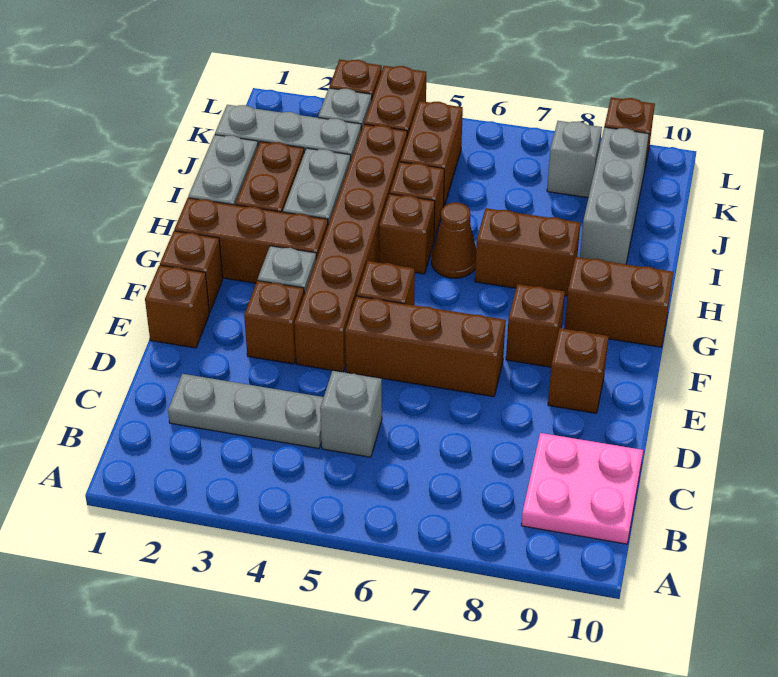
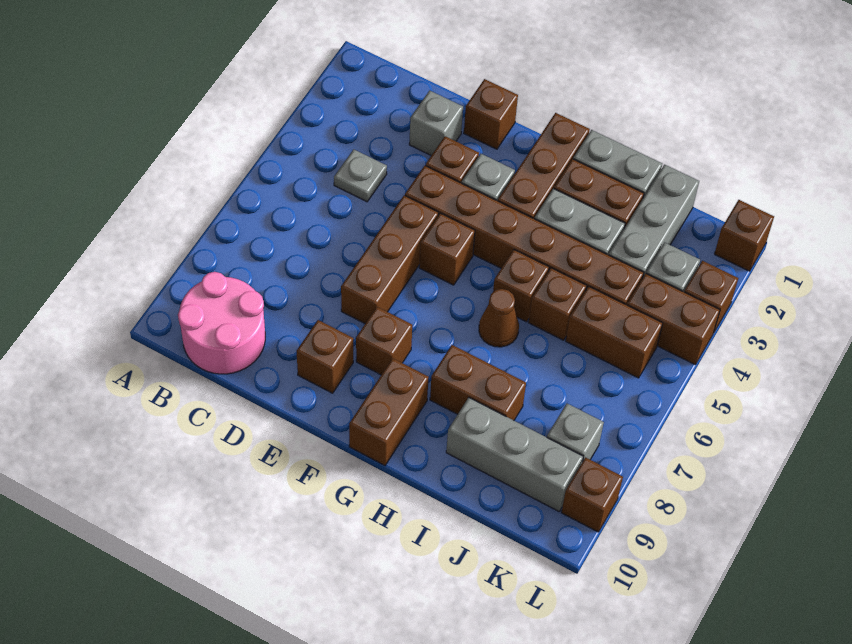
pink 2x2 plate [521,433,643,544] -> pink 2x2 round brick [178,272,265,374]
grey 1x3 plate [168,374,324,448] -> grey 1x1 plate [334,149,387,202]
grey 1x1 brick [320,370,382,457] -> grey 1x1 brick moved to [409,91,463,155]
brown 1x1 brick [160,231,223,312] -> brown 1x1 brick moved to [715,200,774,271]
brown 1x2 brick [475,208,580,296] -> brown 1x2 brick turned to [430,345,526,420]

